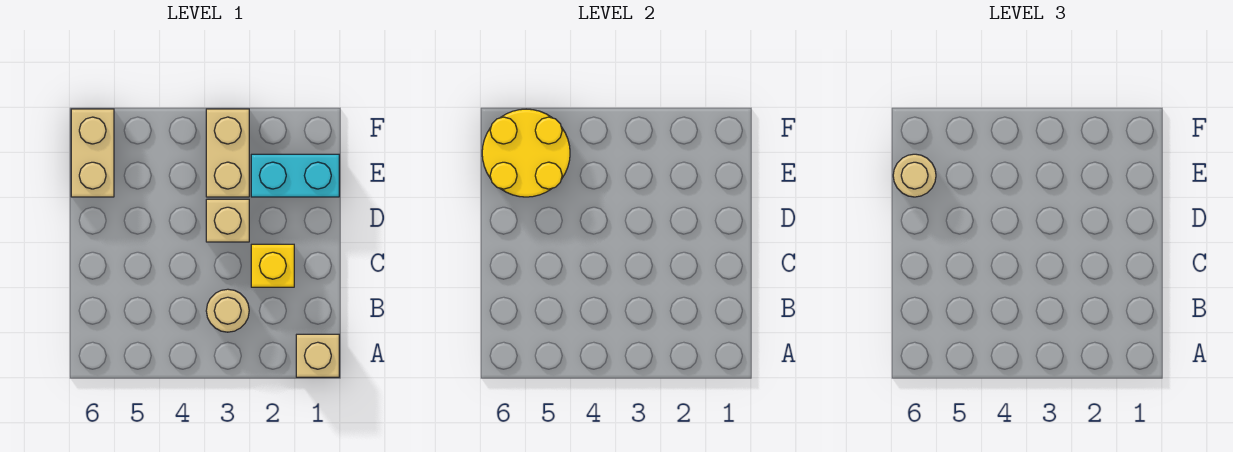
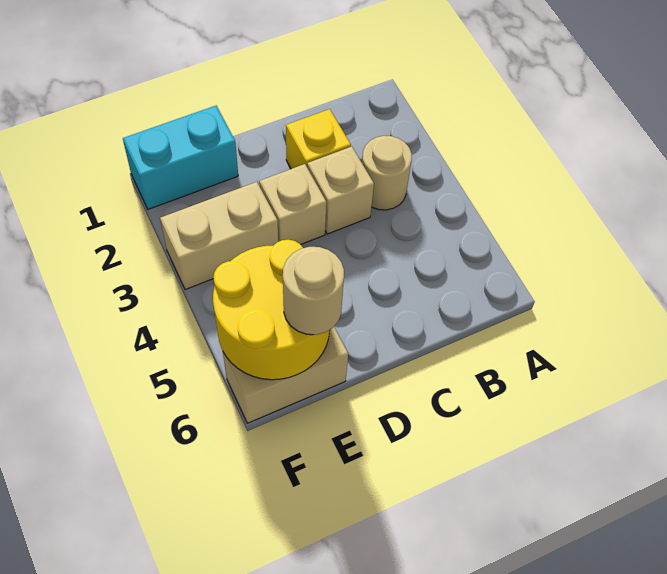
tan 1x1 brick [296,334,339,377] -> tan 1x1 brick moved to [307,147,374,234]
cyan 1x2 brick [251,154,339,197] -> cyan 1x2 brick turned to [123,106,238,209]

